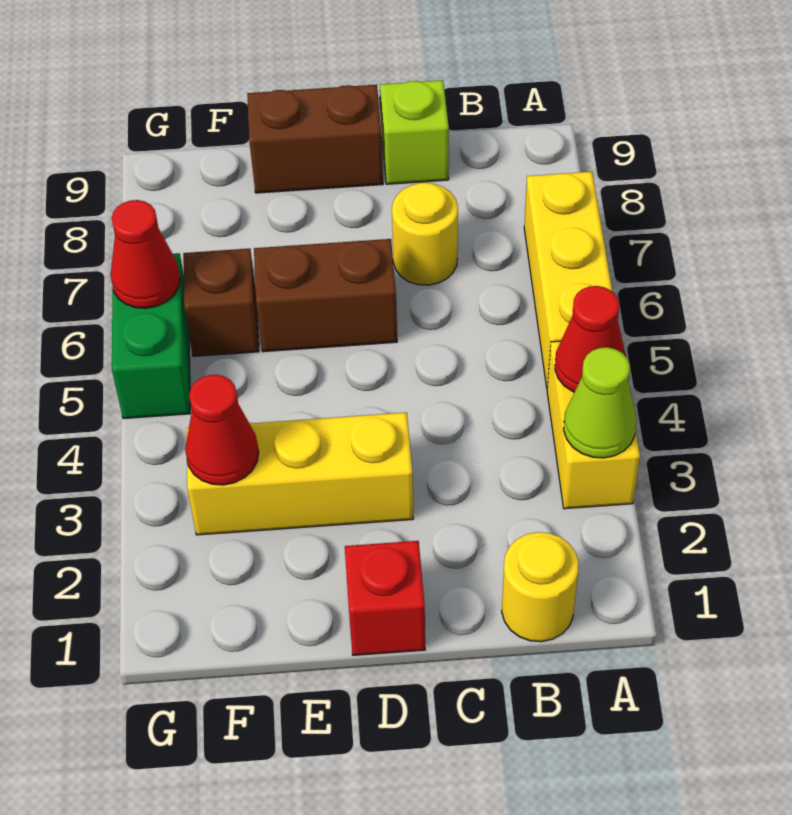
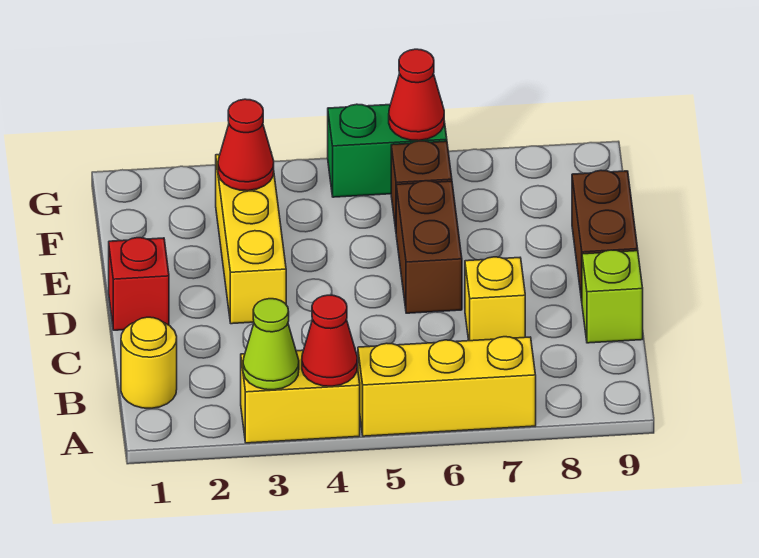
yellow 1x1 round brick [392,183,458,285] -> yellow 1x1 brick [465,257,525,341]

